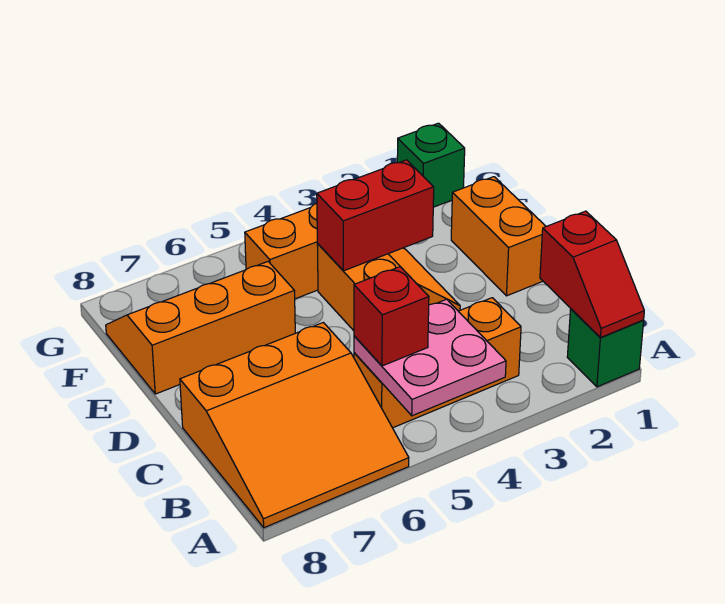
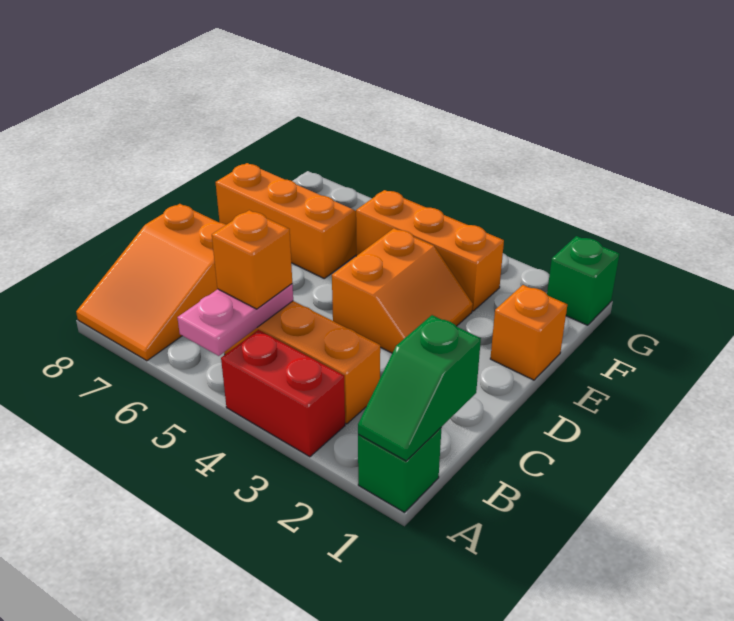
red 1x2 slope [540,211,644,337] -> green 1x2 slope [358,315,481,461]
pink 2x2 plate [354,299,506,416] -> pink 1x2 plate [177,284,293,356]
orange 3x3 slope [180,323,409,528] -> orange 2x3 slope [76,204,226,361]
red 1x1 brick [354,267,429,366] -> orange 1x1 brick [212,210,292,309]
orange 1x2 brick [451,177,546,296] -> orange 1x1 brick [490,285,567,380]
red 1x2 brick [317,160,434,271] -> red 1x2 brick moved to [221,330,345,457]

